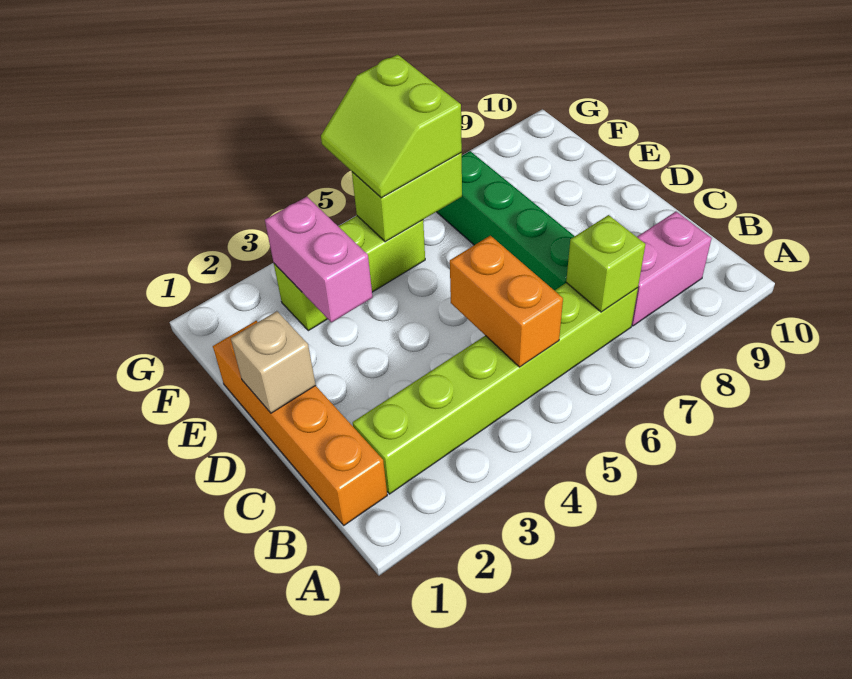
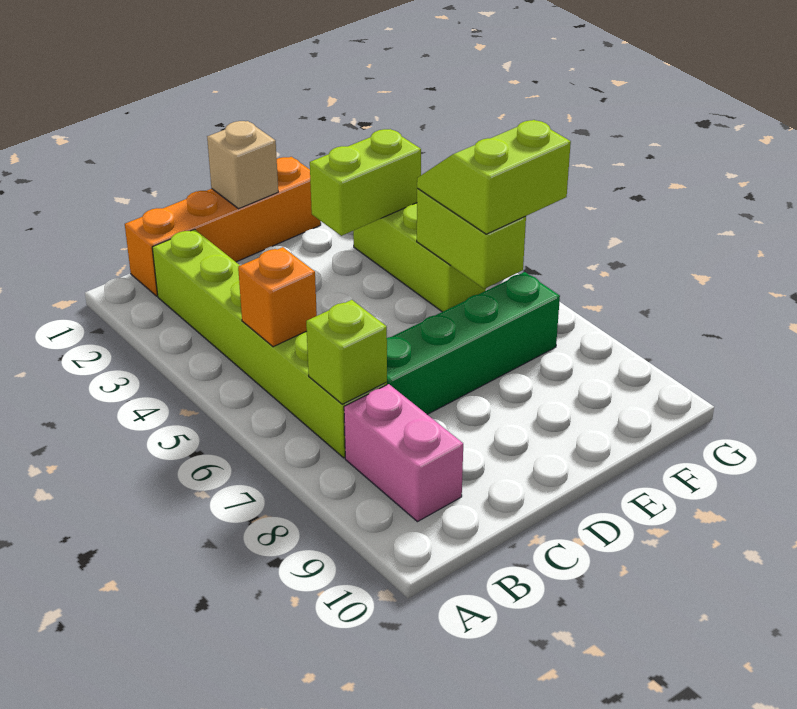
orange 1x2 brick [450,236,563,367] -> orange 1x1 brick [238,247,317,347]
pink 1x2 brick [265,197,373,322] -> lime 1x2 brick [310,129,421,236]

